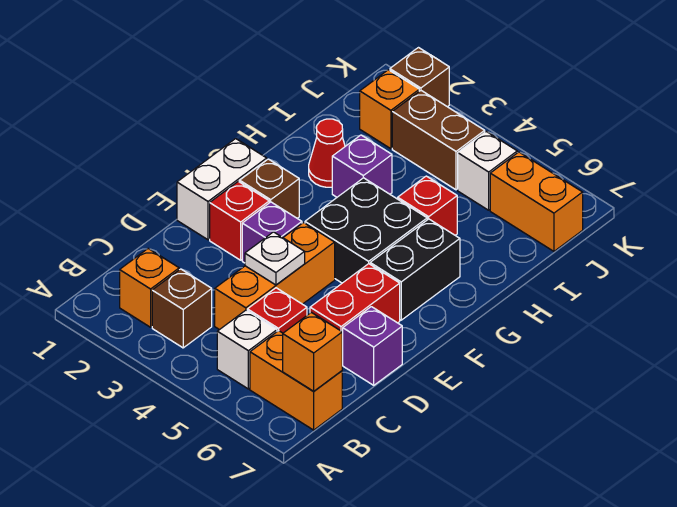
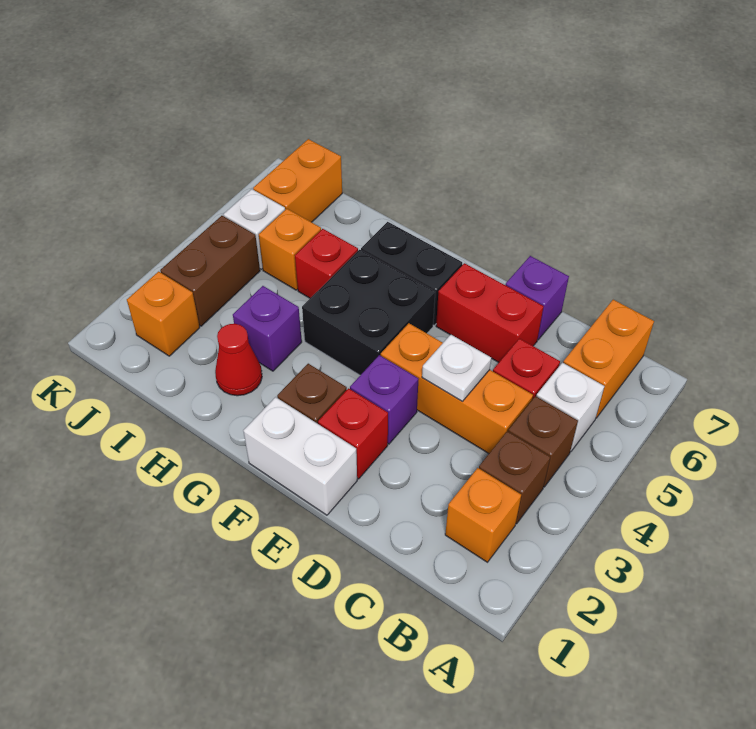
orange 1x1 brick [283,312,342,391] -> orange 1x1 brick moved to [259,209,321,290]
brown 1x1 brick [390,48,449,107] -> brown 1x1 brick moved to [508,396,578,487]

